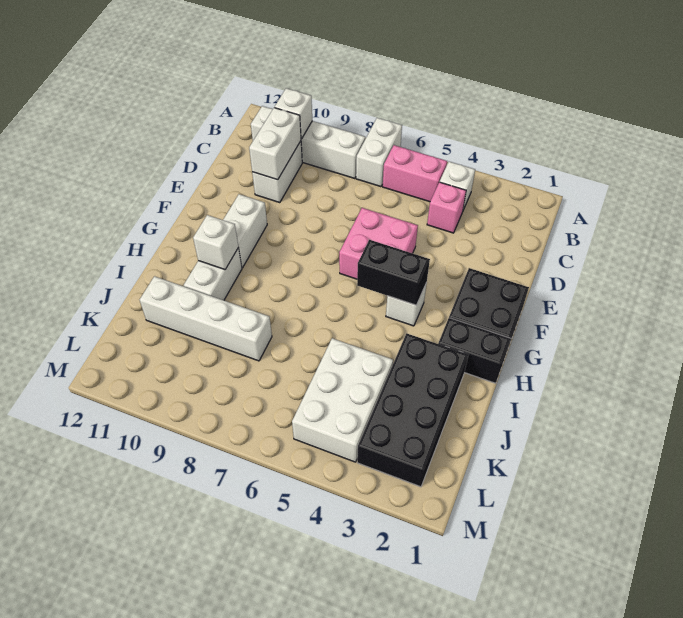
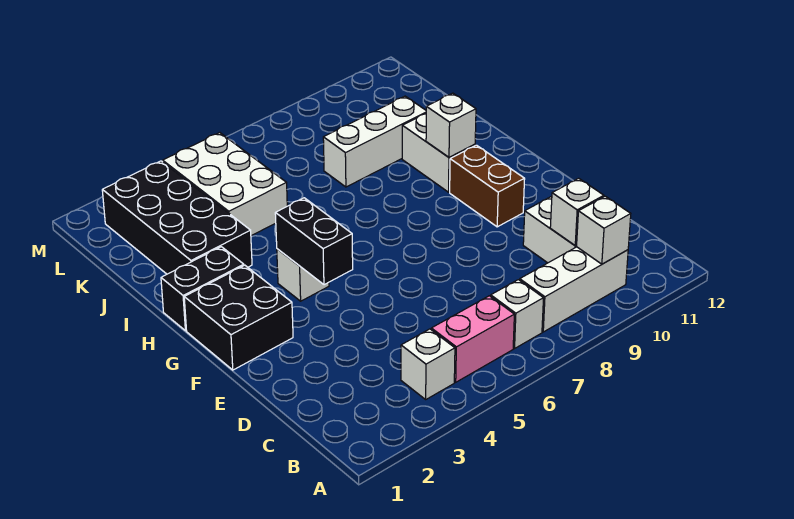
white 1x2 brick [356,118,402,187] -> white 1x1 brick [491,280,544,348]
white 1x4 brick [251,106,365,178] -> white 1x3 brick [520,247,628,332]
pink 1x1 brick [427,182,466,233] -> none
white 1x2 brick [249,108,301,180] -> white 1x1 brick [550,178,604,246]
pink 2x2 brick [339,208,418,279] -> none
white 1x2 brick [223,194,267,268] -> brown 1x2 brick [450,145,525,227]
black 1x2 brick [357,240,430,305] -> black 1x2 brick turned to [275,198,353,285]
white 1x4 brick [139,276,272,361] -> white 1x3 brick [323,96,426,187]

